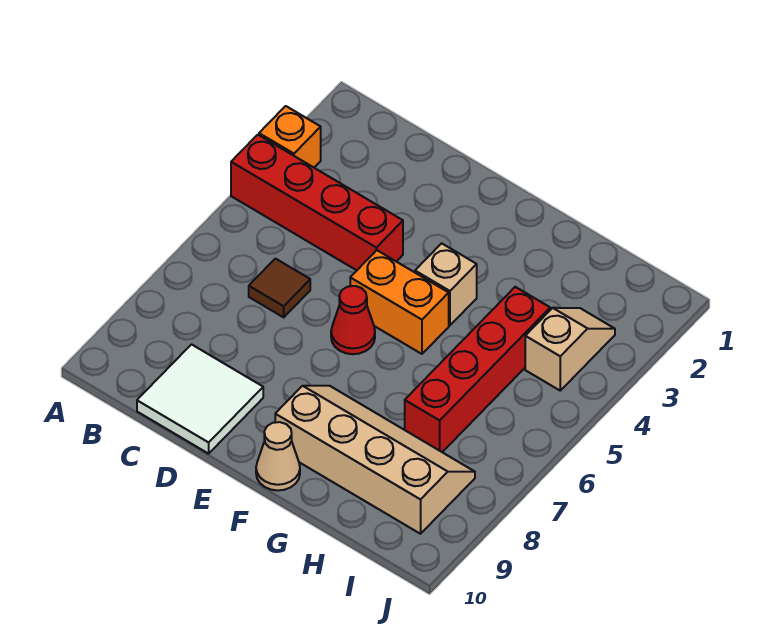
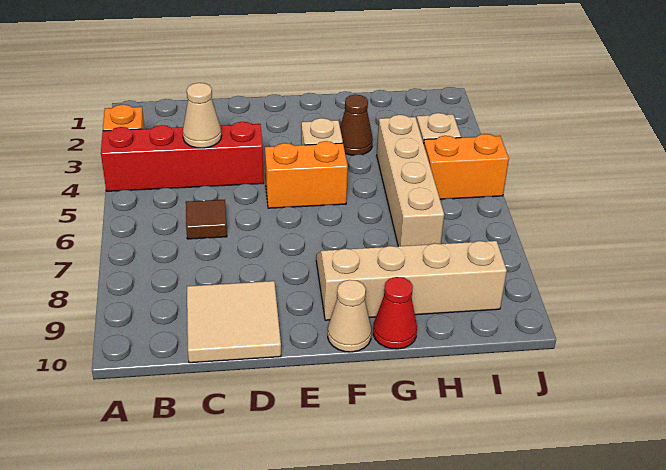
none -> tan 1x1 cone [183,83,222,148]
white 2x2 tile [137,344,263,454] -> tan 2x2 tile [187,281,281,363]
red 1x1 cone [331,286,375,354] -> red 1x1 cone moved to [373,277,417,349]
none -> brown 1x1 cone [340,95,373,155]
red 1x4 brick [405,287,550,452] -> tan 1x4 brick [377,115,444,247]
none -> orange 1x2 brick [424,134,509,199]

